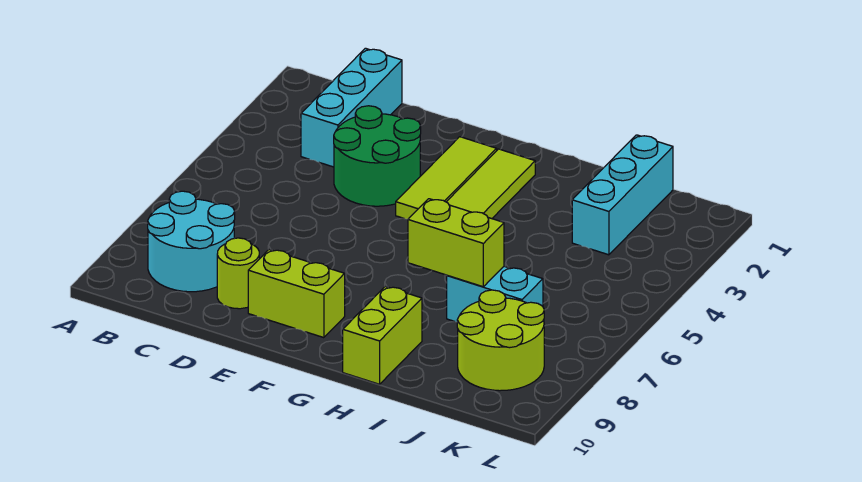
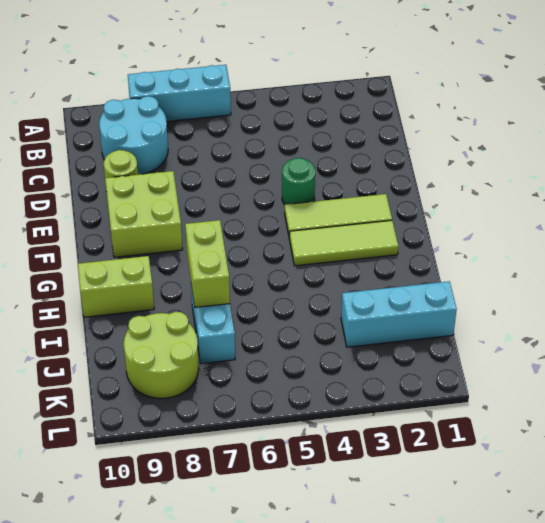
cyan 1x3 brick [301,48,402,167] -> cyan 1x3 brick moved to [128,65,231,122]
green 2x2 round brick [334,106,421,206] -> green 1x1 round brick [282,158,315,205]
lime 1x2 brick [248,249,345,338] -> lime 2x2 brick [105,171,183,257]

